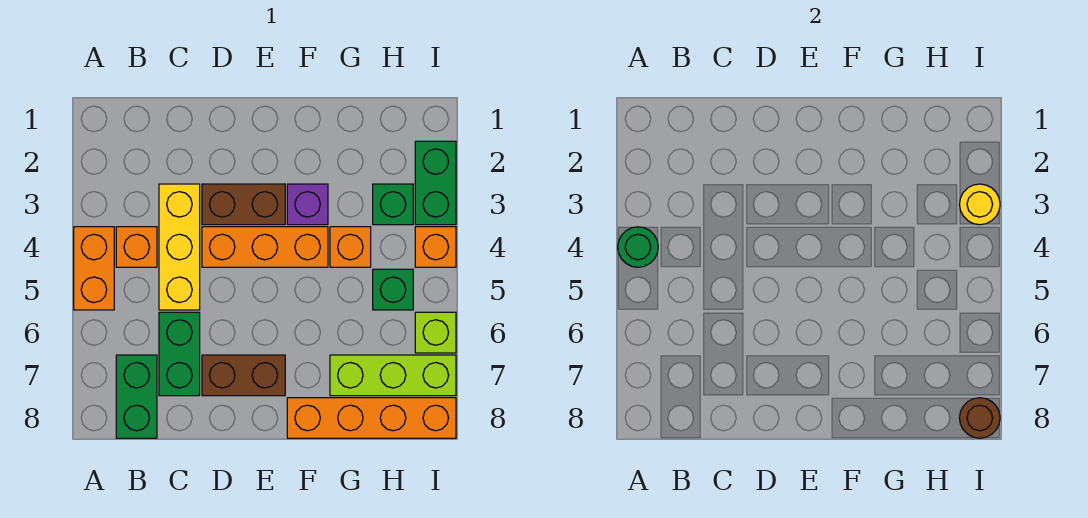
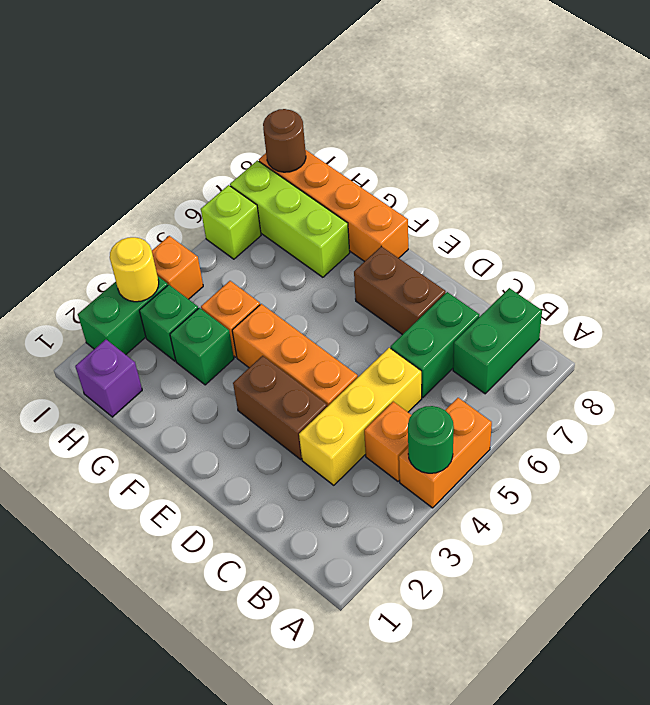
purple 1x1 brick [287,184,328,225] -> purple 1x1 brick moved to [75,340,142,417]
green 1x1 brick [373,269,413,310] -> green 1x1 brick moved to [170,308,234,385]

